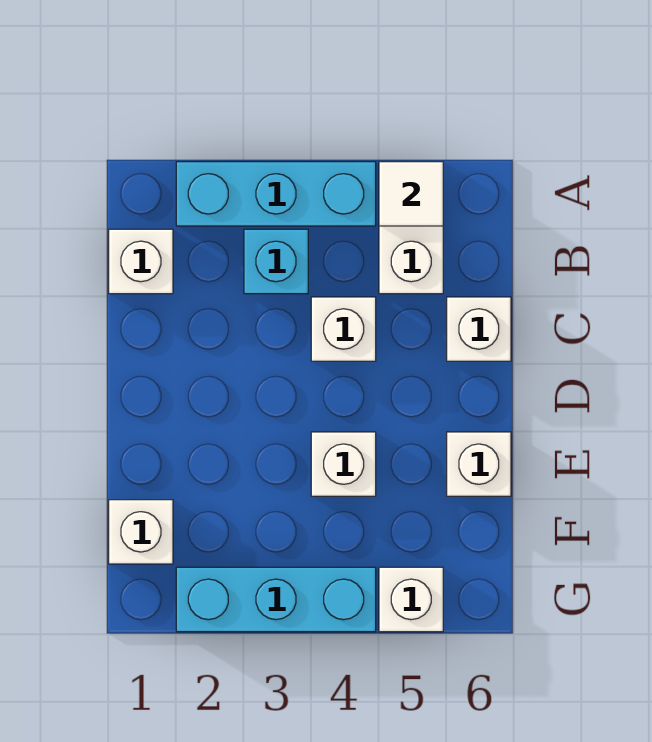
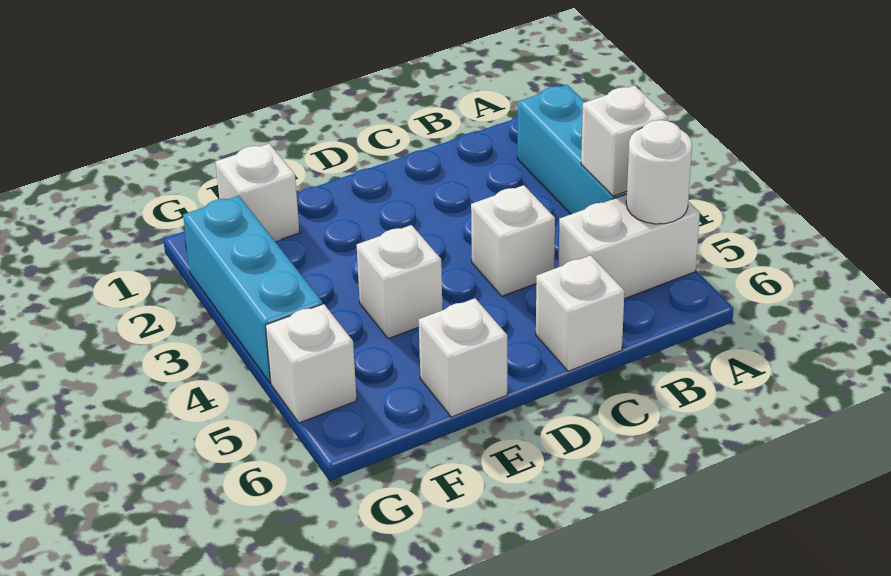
white 1x1 tile [379,162,443,226] -> white 1x1 round brick [626,120,692,224]
white 1x1 brick [109,229,173,294] -> white 1x1 brick moved to [581,85,668,196]
cyan 1x1 brick [244,229,308,294] -> none

